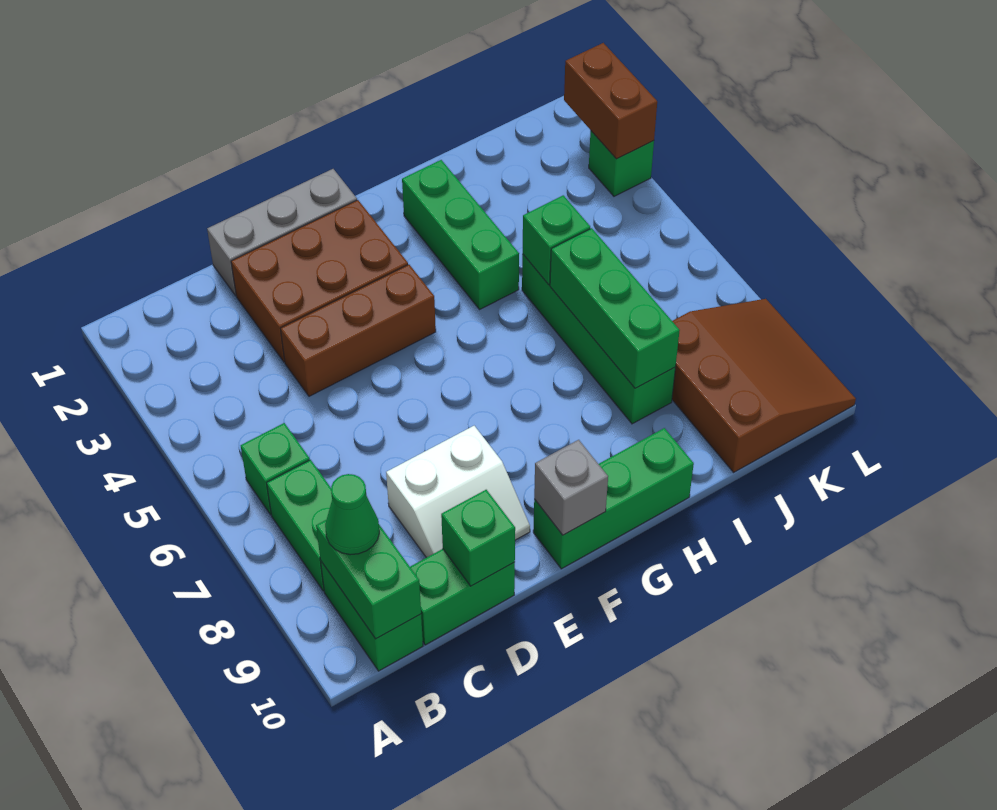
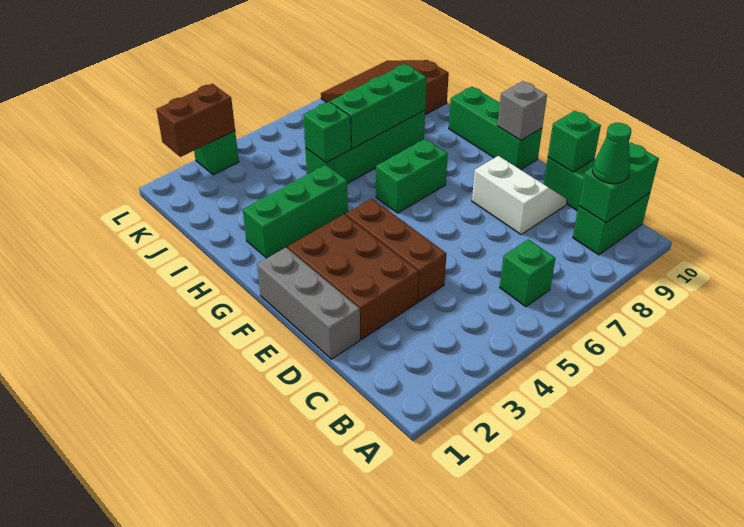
green 1x2 brick [267,460,332,591] -> green 1x2 brick moved to [376,139,448,213]

